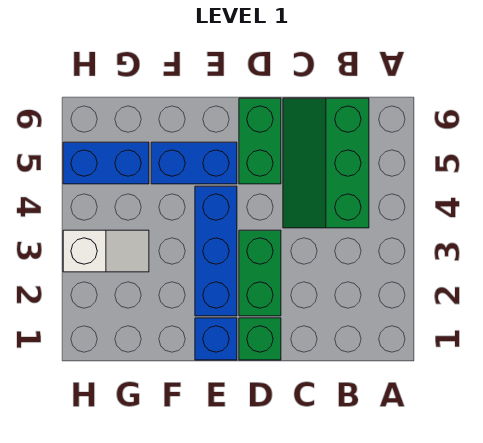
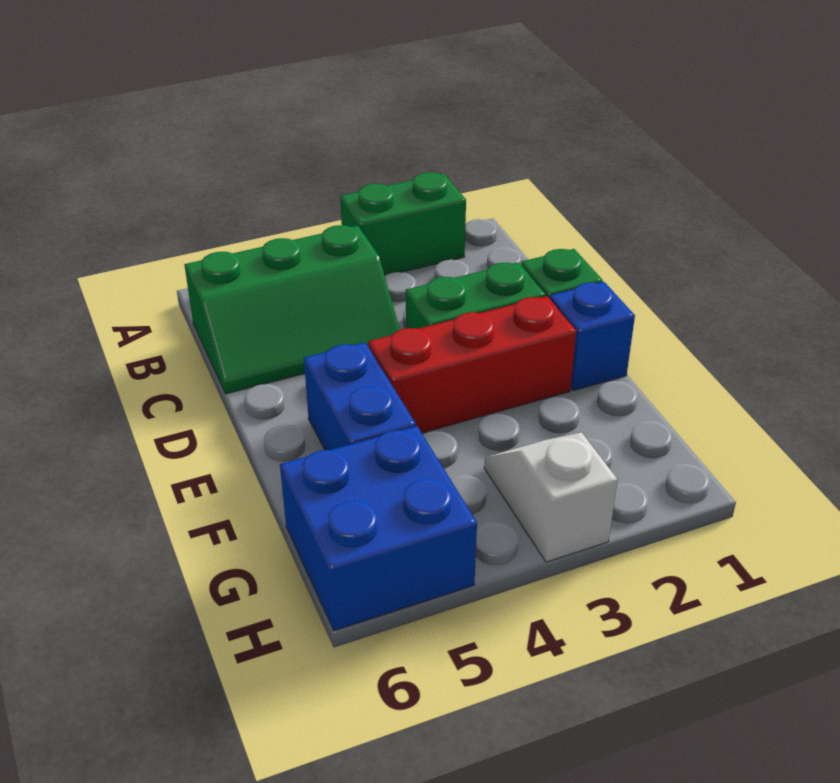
green 1x2 brick [239,98,281,184] -> green 1x2 brick moved to [340,172,466,276]
blue 1x3 brick [195,186,237,316] -> red 1x3 brick [368,296,576,433]
blue 1x2 brick [63,142,149,184] -> blue 2x2 brick [280,426,477,631]

